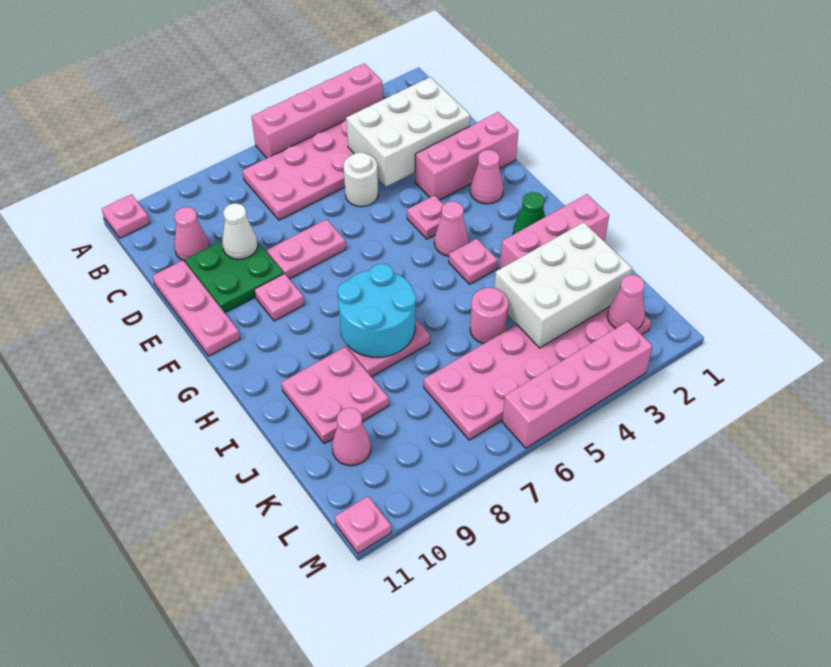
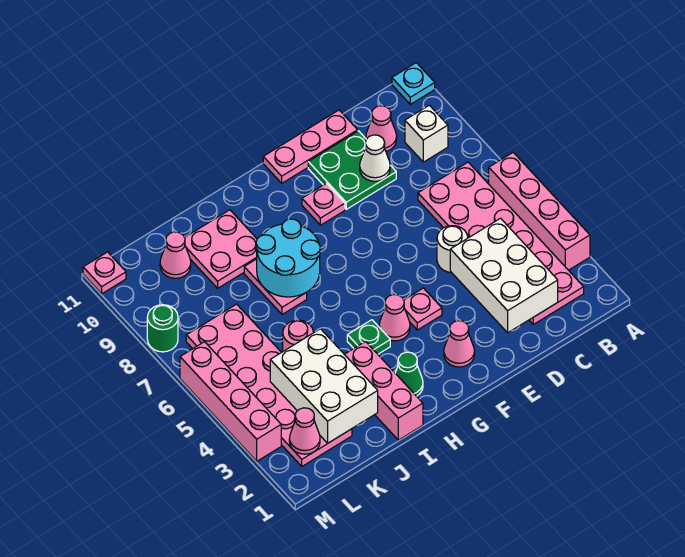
pink 1x1 plate [102,194,150,238] -> cyan 1x1 plate [392,63,435,104]
none -> white 1x1 brick [405,105,448,162]
pink 1x3 brick [415,112,518,200] -> none
pink 1x2 plate [267,219,346,279] -> none
pink 1x1 plate [449,239,498,284] -> green 1x1 plate [347,320,390,354]
none -> green 1x1 round brick [147,305,178,352]

